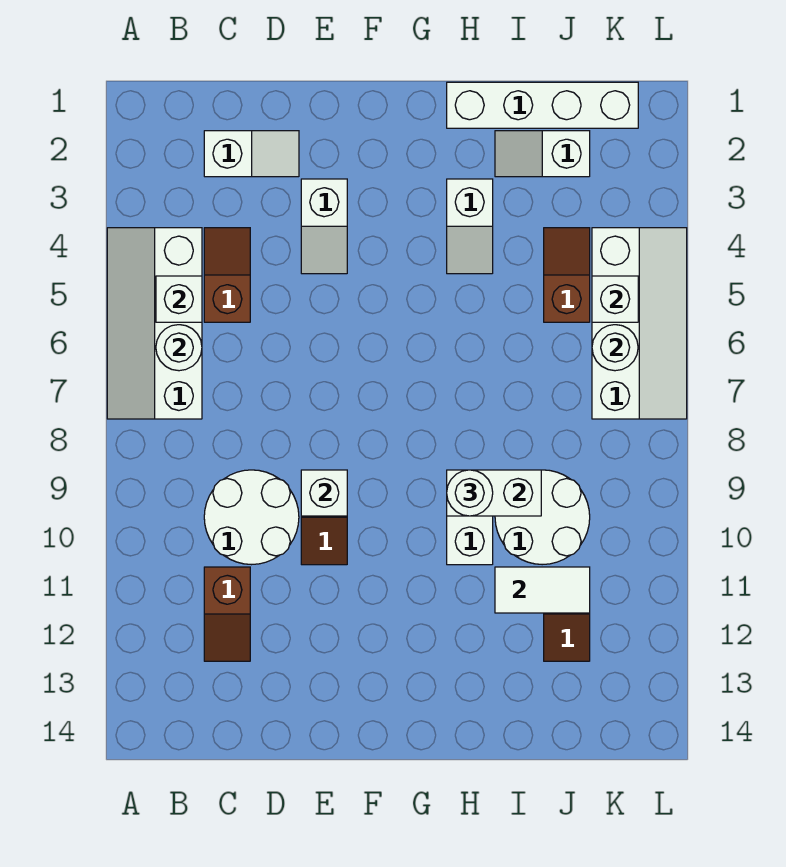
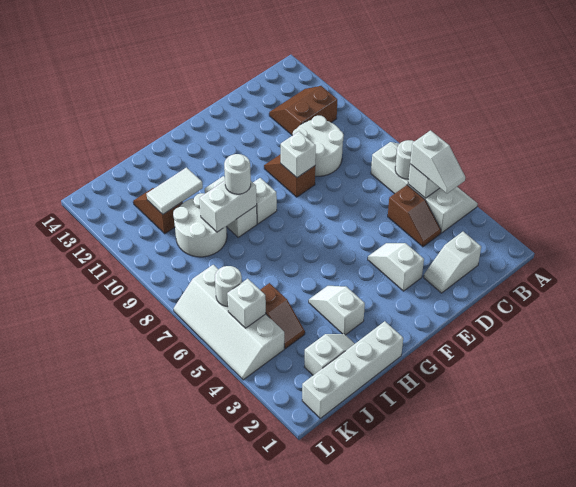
none -> white 1x2 slope [410,130,465,194]
brown 1x2 slope [204,567,250,661] -> brown 2x2 slope [269,86,337,135]
none -> white 1x1 brick [253,178,277,224]

